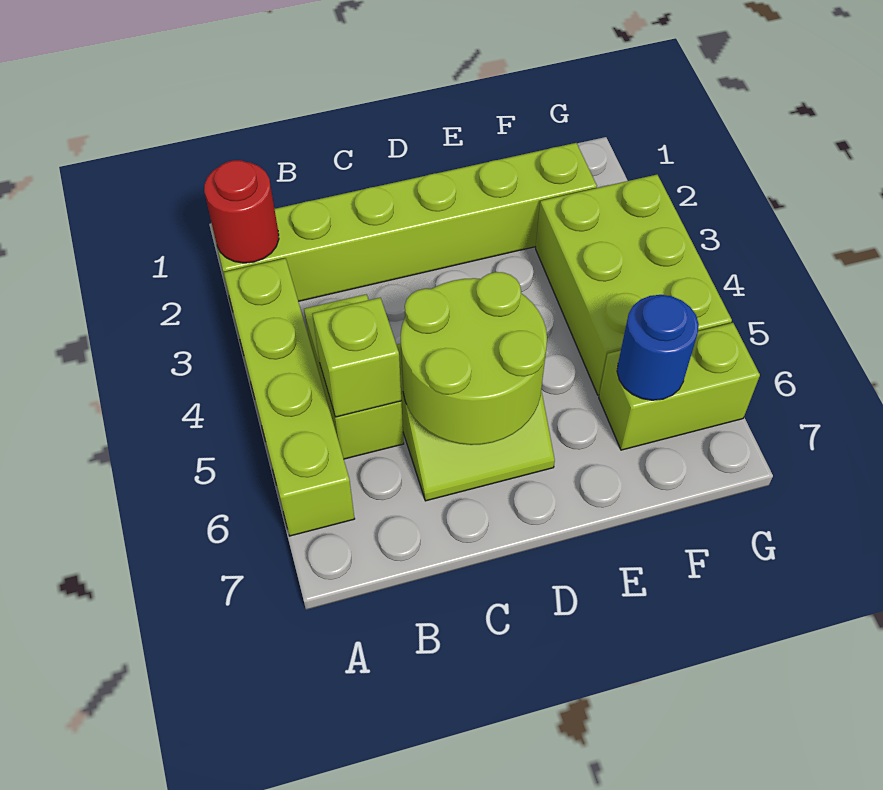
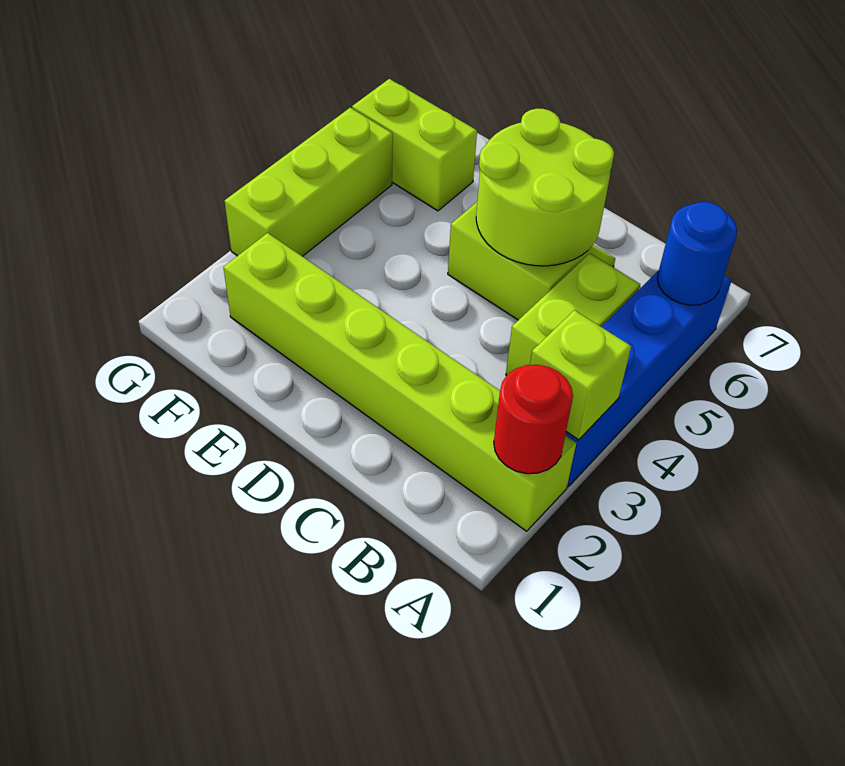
lime 1x4 brick [224,258,355,536] -> blue 1x4 brick [565,270,732,486]
lime 1x1 brick [313,298,401,417] -> lime 1x1 brick moved to [530,310,631,440]
lime 2x3 brick [536,175,732,395] -> lime 1x3 brick [225,108,393,256]
blue 1x1 round brick [617,295,699,400] -> blue 1x1 round brick moved to [657,202,737,305]

